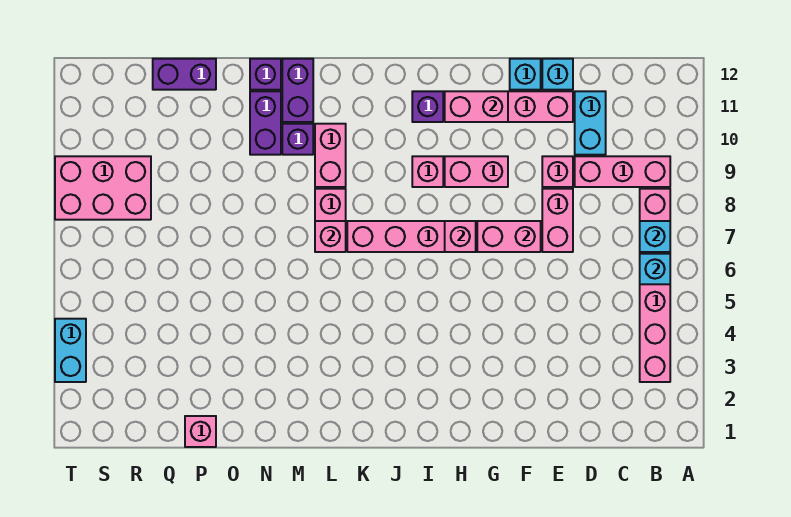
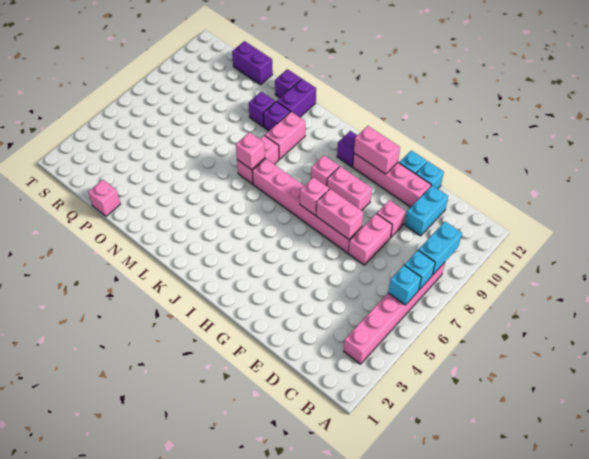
pink 1x3 brick [575,156,670,187] -> none
purple 1x2 brick [250,91,281,155] -> purple 1x1 brick [249,92,275,127]
pink 2x3 brick [55,156,151,220] -> none
cyan 1x2 brick [55,319,86,382] -> cyan 1x2 brick moved to [418,222,462,275]

